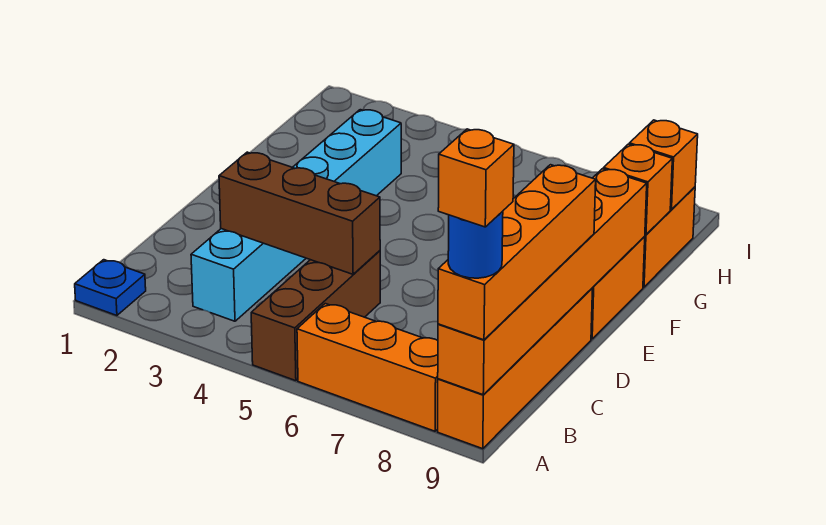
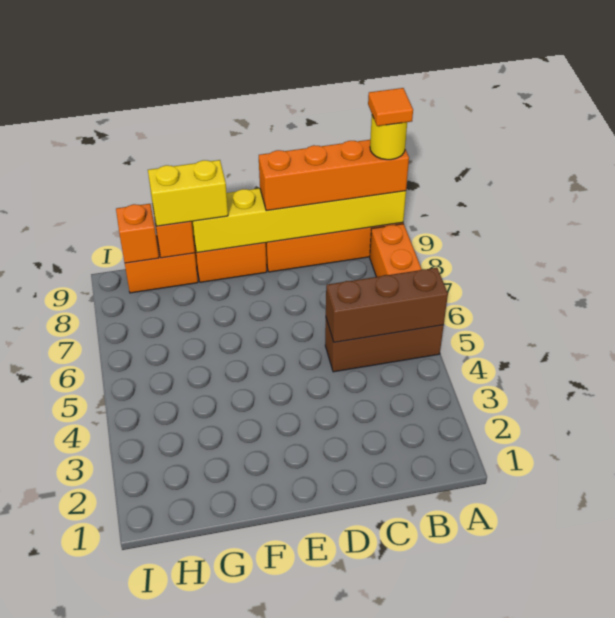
blue 1x1 plate [75,260,146,316] -> none
orange 1x6 brick [438,169,647,395] -> yellow 1x6 brick [192,188,406,253]
blue 1x1 round brick [448,211,503,278] -> yellow 1x1 round brick [370,116,407,160]
orange 1x1 brick [438,129,514,227] -> orange 1x1 tile [368,88,413,126]
cyan 1x6 brick [191,110,401,321] -> none
brown 1x3 brick [219,152,380,274] -> brown 1x3 brick turned to [326,268,448,342]
none -> yellow 1x2 brick [148,160,228,226]

